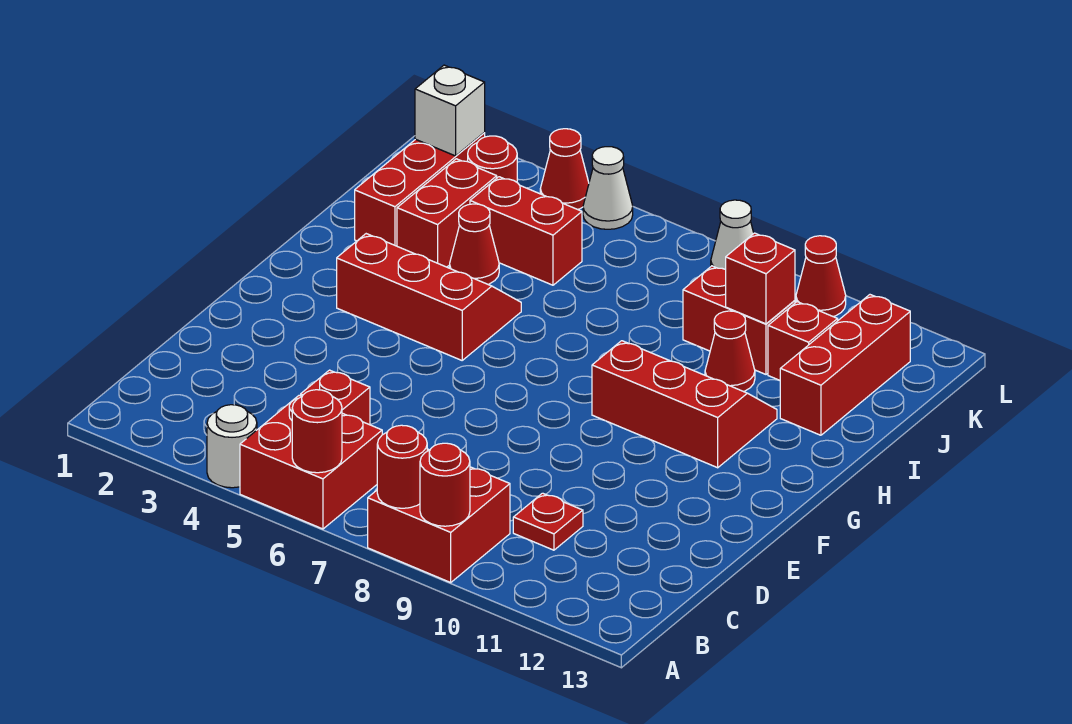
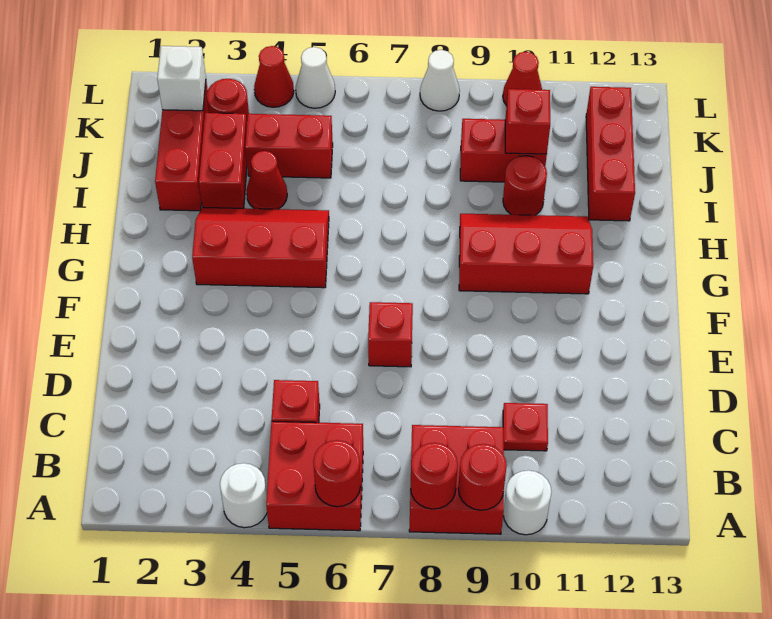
none -> white 1x1 round brick [503,470,551,535]
red 1x1 cone [705,311,755,392] -> red 1x1 round brick [503,156,547,215]
red 1x1 brick [768,302,838,380] -> red 1x1 brick moved to [368,302,413,367]

